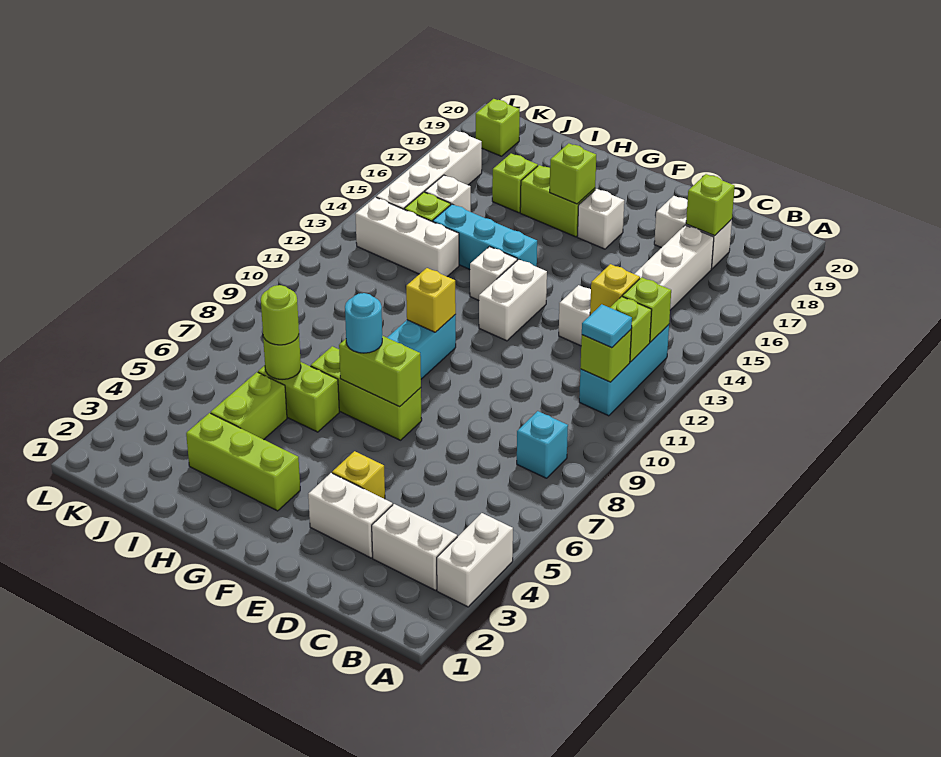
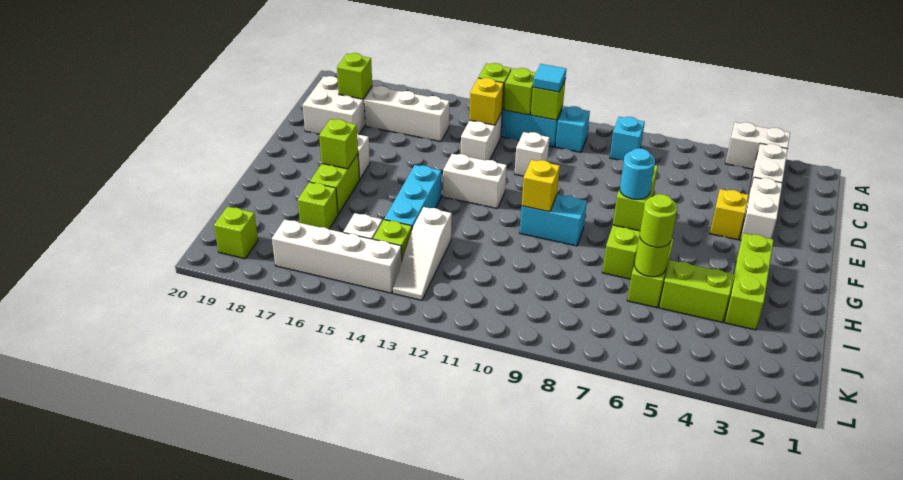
none -> cyan 1x1 brick [556,106,590,152]
white 1x2 brick [654,196,732,269] -> white 2x2 brick [303,76,372,135]
white 1x1 brick [470,247,517,300] -> white 1x1 brick moved to [514,132,550,176]
white 1x3 brick [355,197,459,276] -> white 1x3 slope [393,207,452,300]

